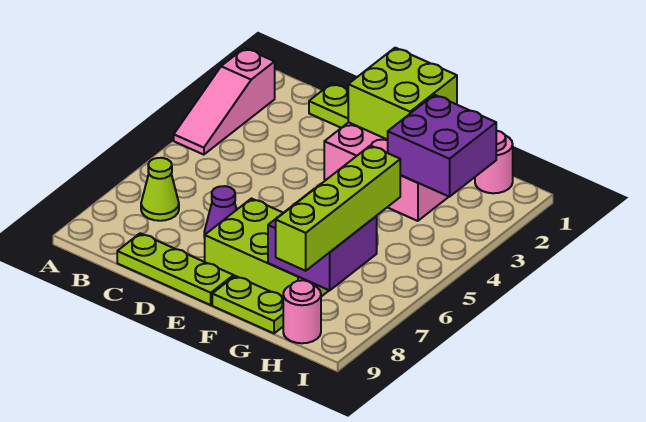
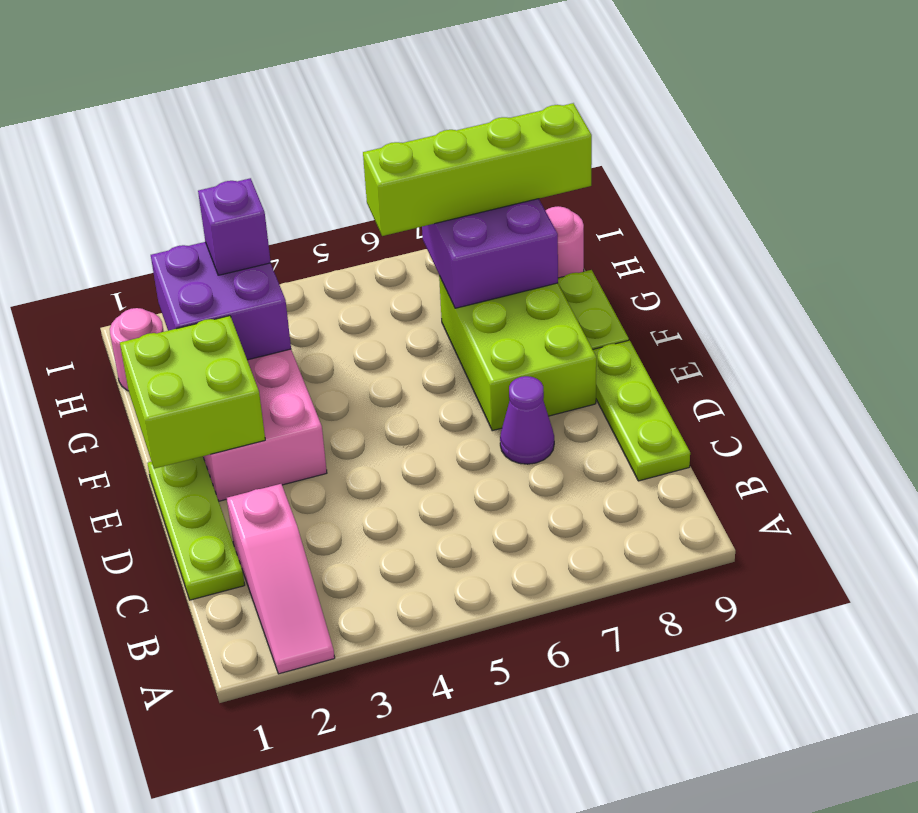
pink 1x3 slope [174,48,275,155] -> pink 1x3 slope turned to [227,484,335,674]
lime 1x1 cone [141,158,179,221] -> none
none -> purple 1x1 brick [198,178,271,275]

